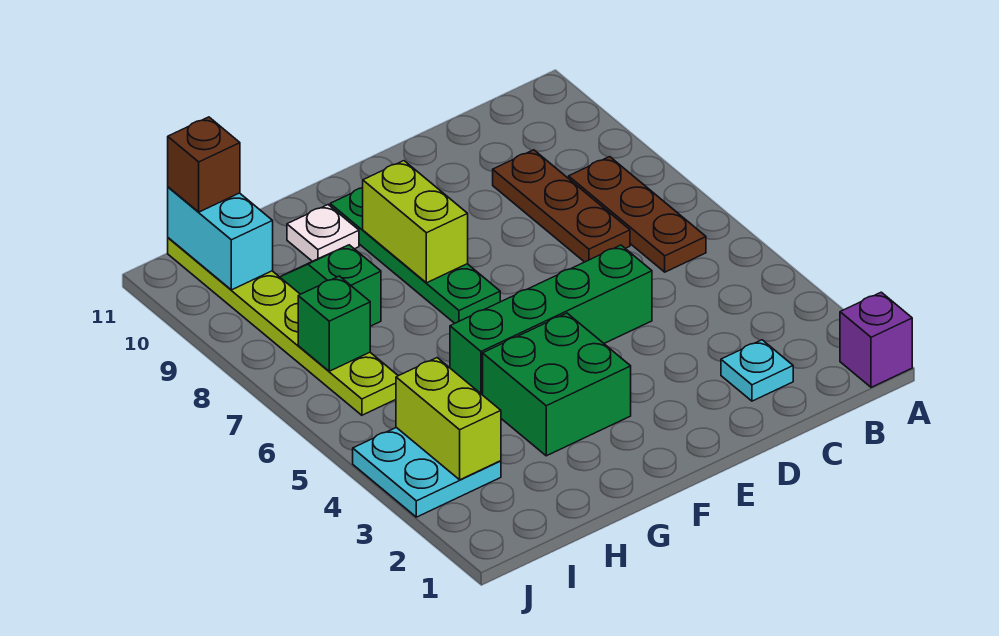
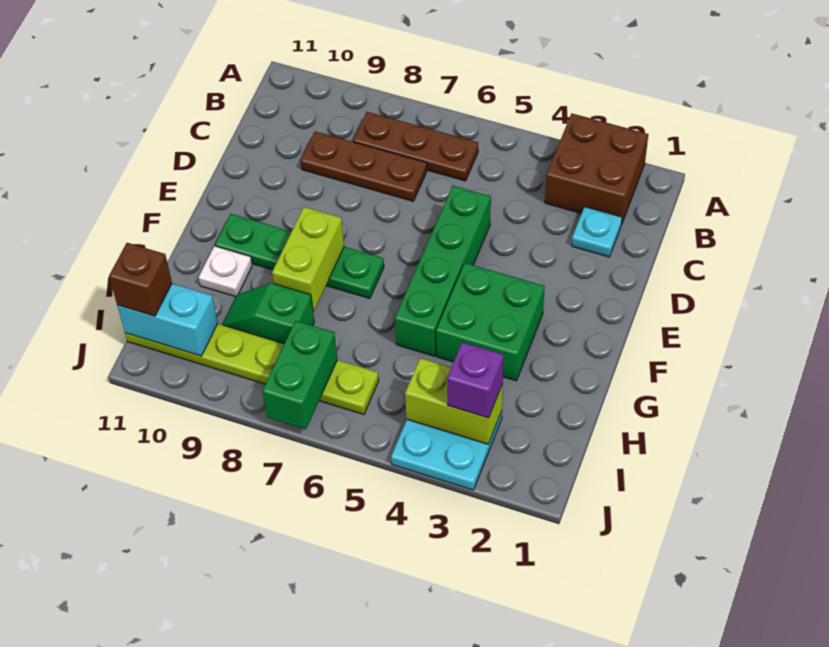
purple 1x1 brick [840,292,912,387] -> purple 1x1 brick moved to [447,342,503,418]
none -> brown 2x2 brick [545,114,648,224]
lime 1x2 brick [363,161,468,283] -> lime 1x2 brick turned to [272,207,344,311]
green 1x1 brick [298,276,370,371] -> green 1x2 brick [262,321,337,429]

